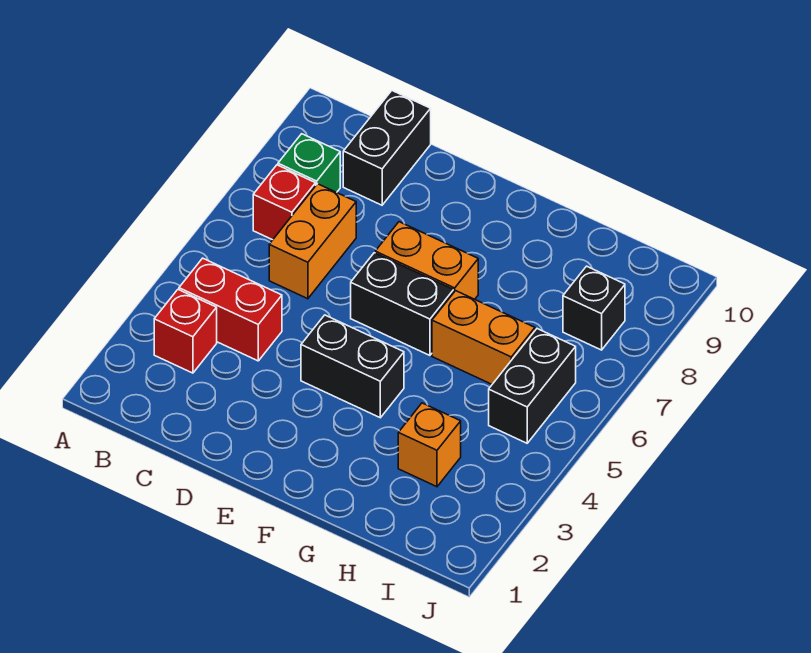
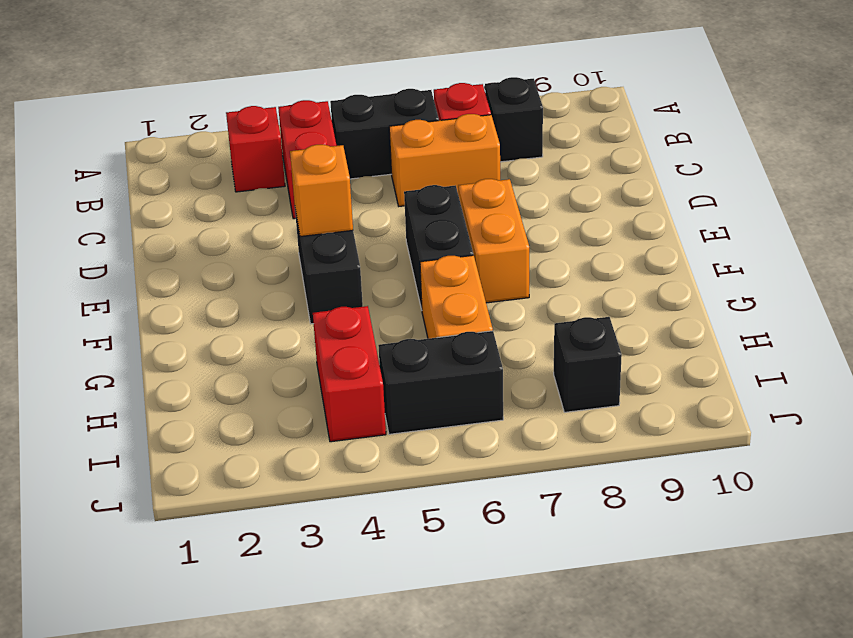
green 1x1 brick [278,134,340,192] -> black 1x1 brick [485,77,543,162]
black 1x2 brick [343,91,431,205] -> black 1x2 brick moved to [330,89,439,179]
orange 1x1 brick [398,403,461,487] -> orange 1x1 brick moved to [290,145,353,237]
none -> red 1x2 brick [313,306,386,442]

